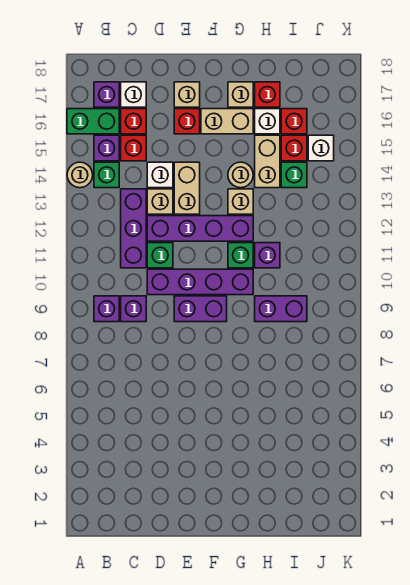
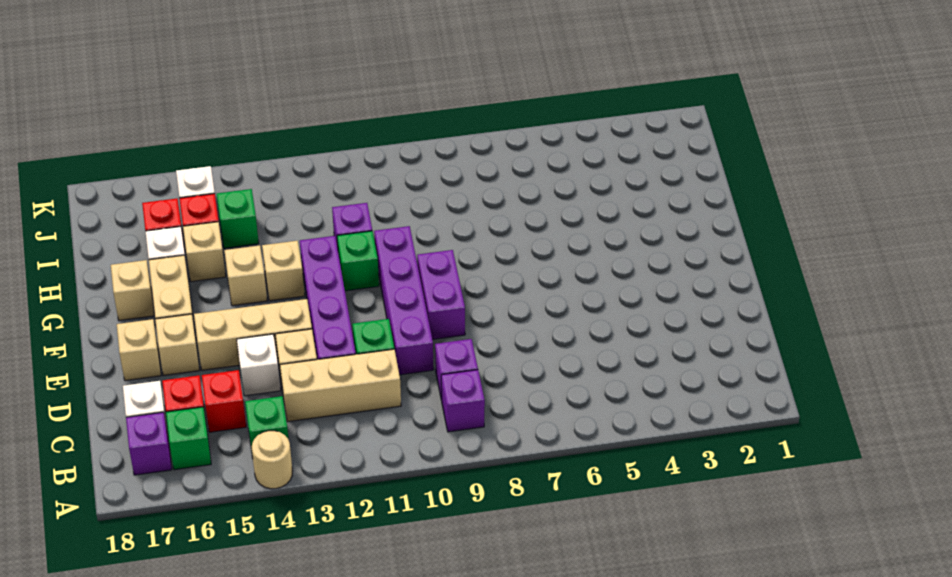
green 1x2 brick [67,109,119,134] -> green 1x1 brick [166,407,211,470]
purple 1x1 brick [94,135,119,161] -> none
purple 1x3 brick [121,189,146,268] -> tan 1x3 brick [280,349,401,422]
tan 1x2 brick [174,162,200,214] -> tan 1x3 brick [194,299,312,370]
red 1x1 brick [174,109,200,134] -> tan 1x1 brick [155,314,199,376]
tan 1x1 round brick [228,162,253,188] -> tan 1x1 brick [224,245,267,306]
purple 1x2 brick [255,296,307,322] -> none
tan 1x2 brick [255,135,280,188] -> tan 1x1 brick [183,222,226,282]
red 1x1 brick [255,82,280,107] -> none

